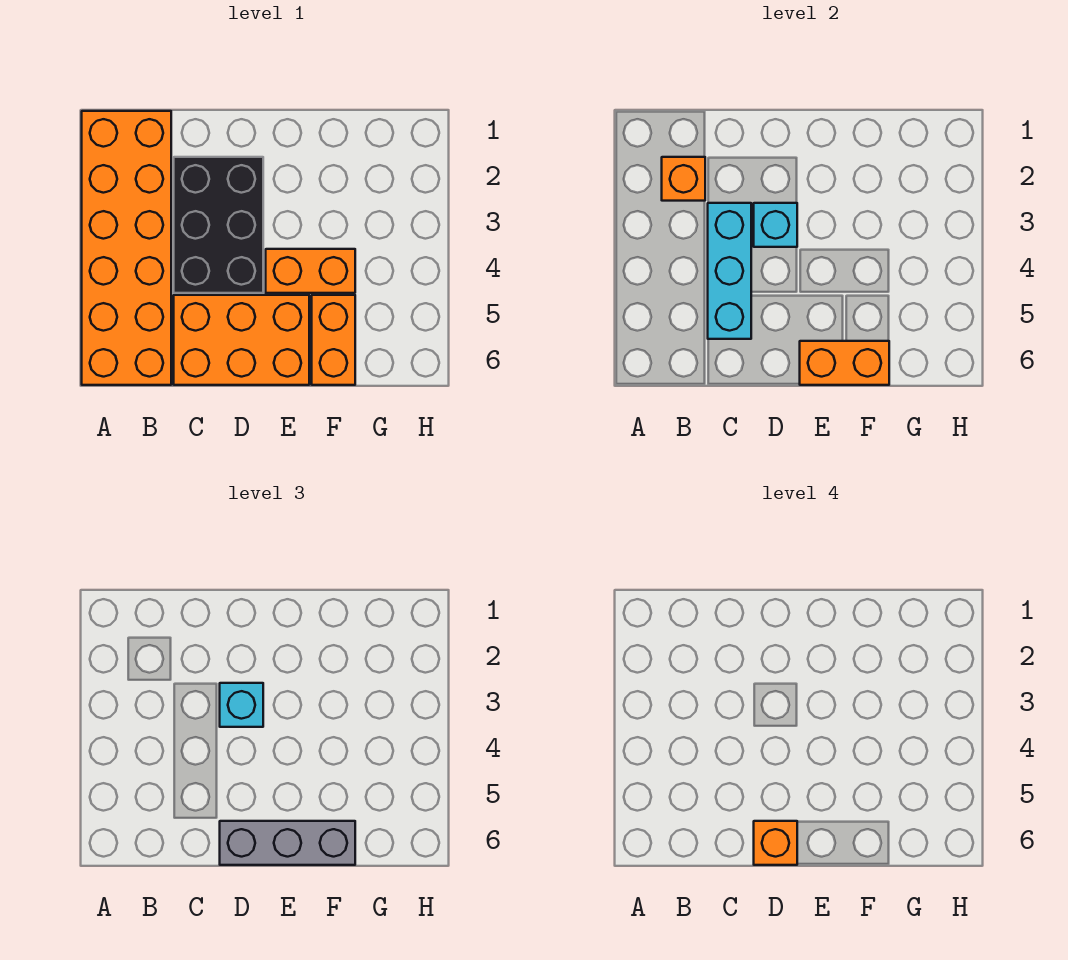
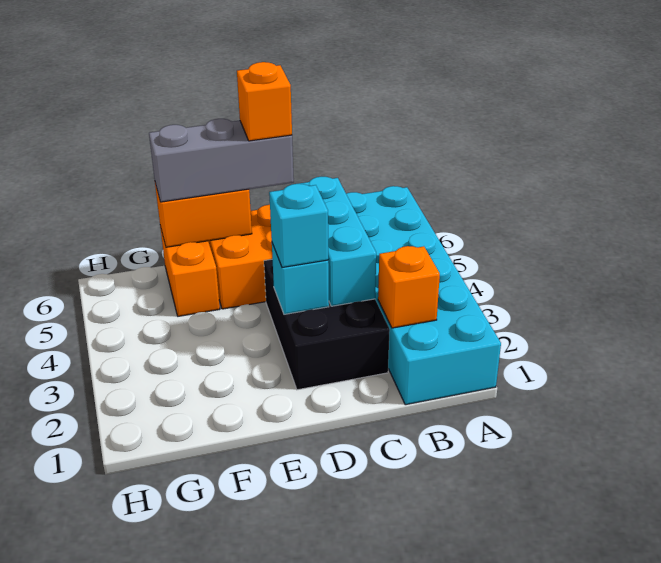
orange 2x6 brick [82,111,171,385] -> cyan 2x6 brick [346,186,501,405]
orange 1x2 brick [266,249,355,293] -> none

